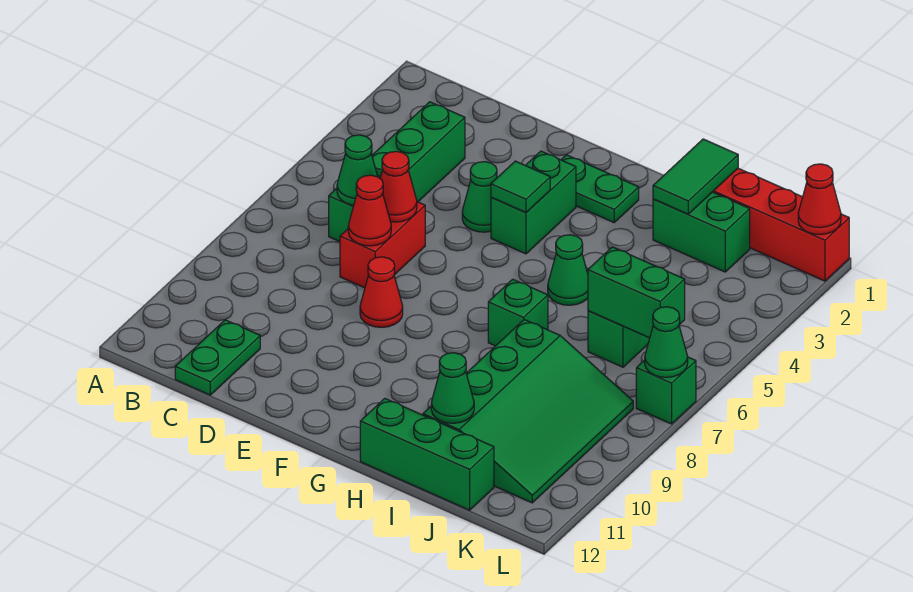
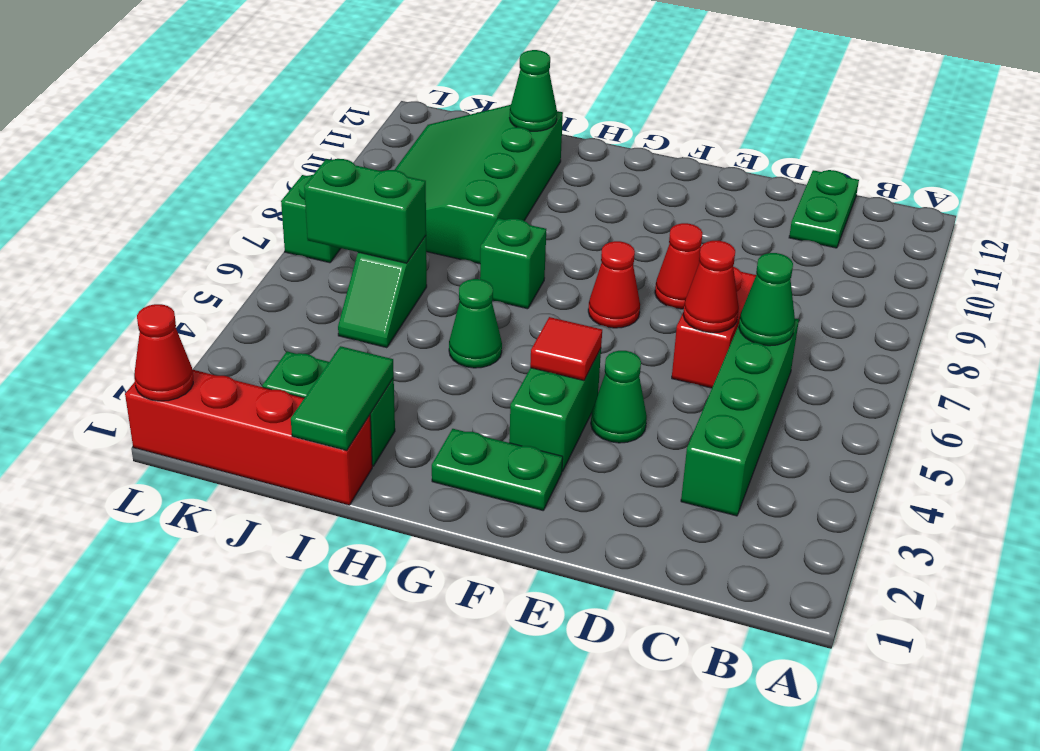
red 1x1 cone [348,175,391,246] -> red 1x1 cone moved to [588,241,640,328]
green 1x1 tile [491,161,550,212] -> red 1x1 tile [530,317,602,381]
green 1x3 brick [360,398,494,510] -> none
green 1x1 cone [645,307,688,377] -> none

